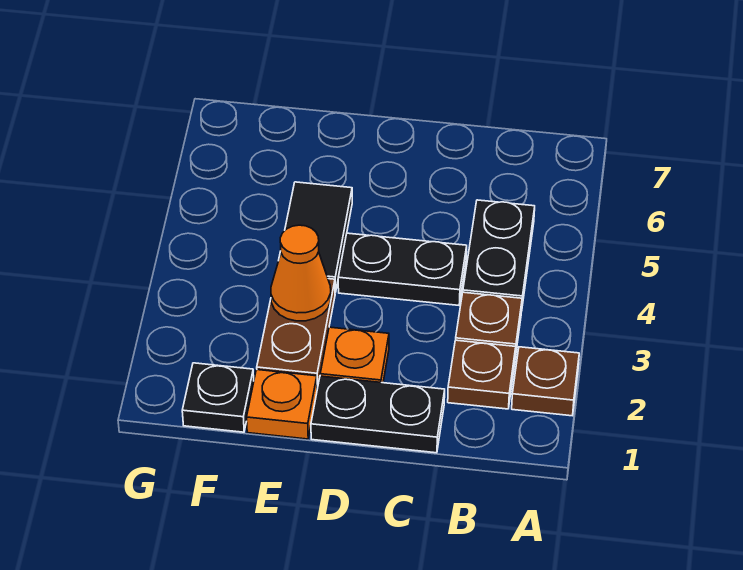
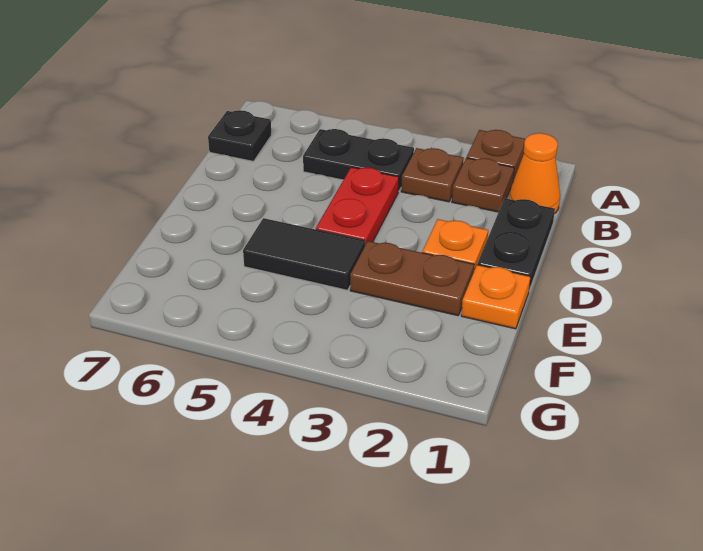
black 1x2 plate [338,233,467,305] -> red 1x2 plate [316,167,399,245]
orange 1x1 cone [271,225,331,321] -> orange 1x1 cone moved to [509,133,560,214]
black 1x1 plate [182,363,254,432] -> black 1x1 plate moved to [208,110,271,161]

